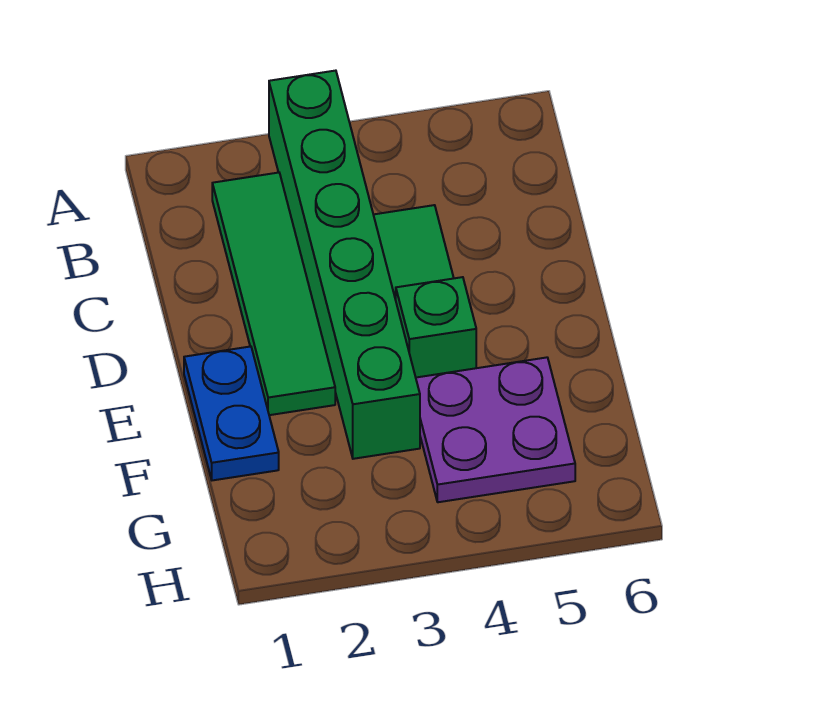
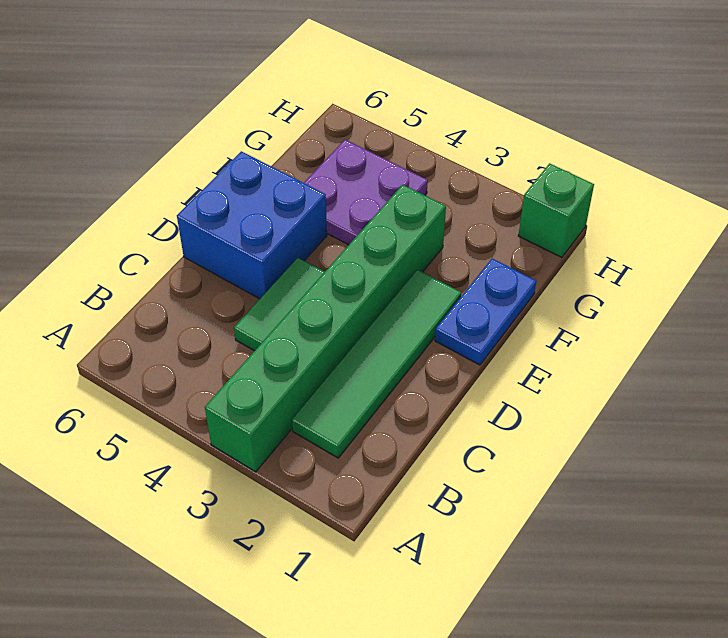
none -> blue 2x2 brick [177,151,327,299]
green 1x1 brick [396,277,476,377] -> green 1x1 brick moved to [518,163,594,257]

